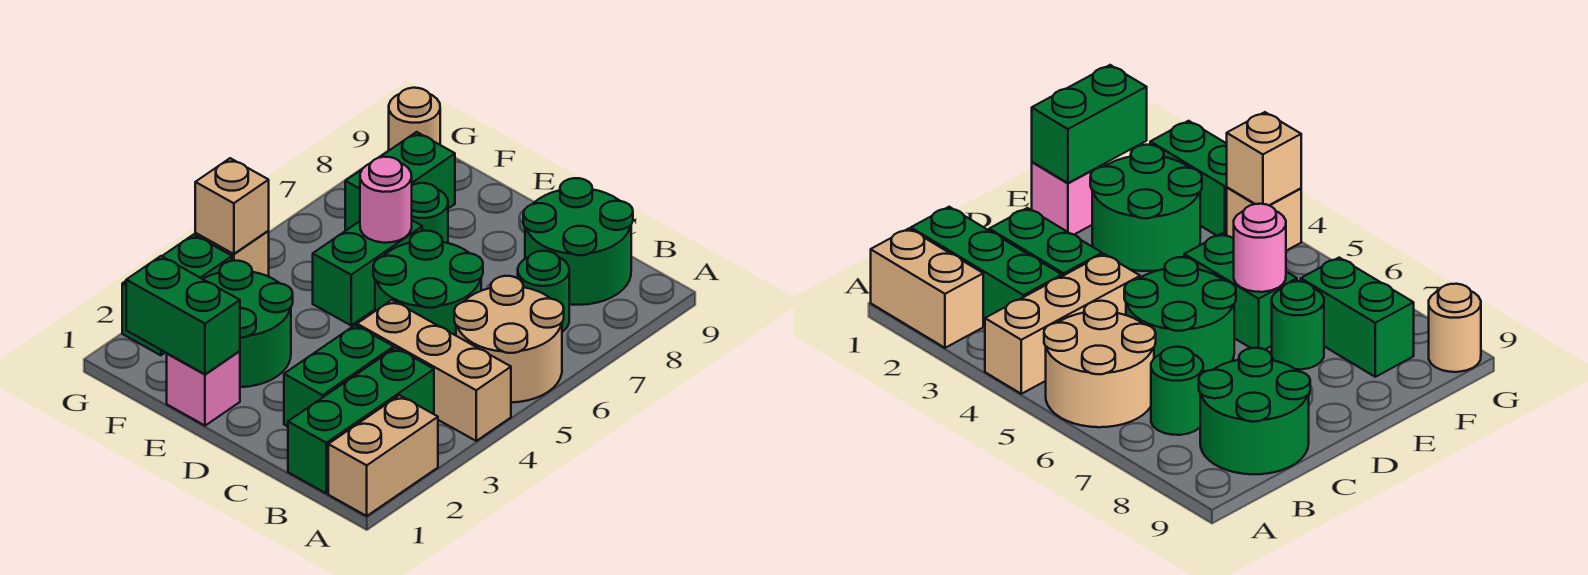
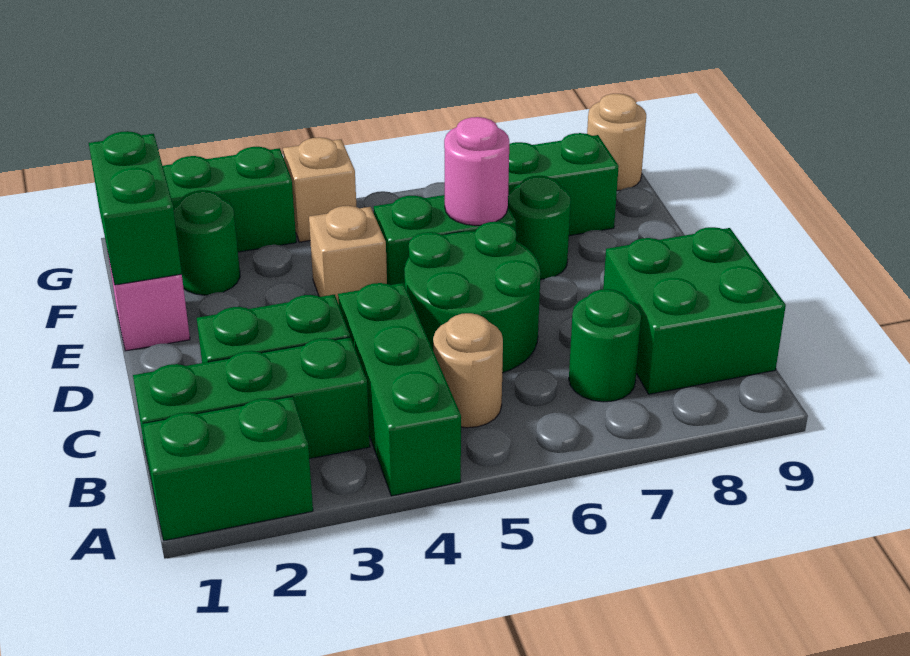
tan 1x2 brick [328,395,438,516] -> green 1x2 brick [143,396,313,541]
tan 1x3 brick [357,300,511,441] -> green 1x3 brick [338,283,461,496]
tan 2x2 round brick [454,276,564,403] -> tan 1x1 round brick [433,313,503,428]
green 2x2 round brick [523,178,633,305] -> green 2x2 brick [603,227,786,394]
green 2x2 round brick [203,261,293,387] -> green 1x1 round brick [173,190,240,295]
tan 1x1 brick [195,158,269,254] -> tan 1x1 brick moved to [309,206,387,304]

